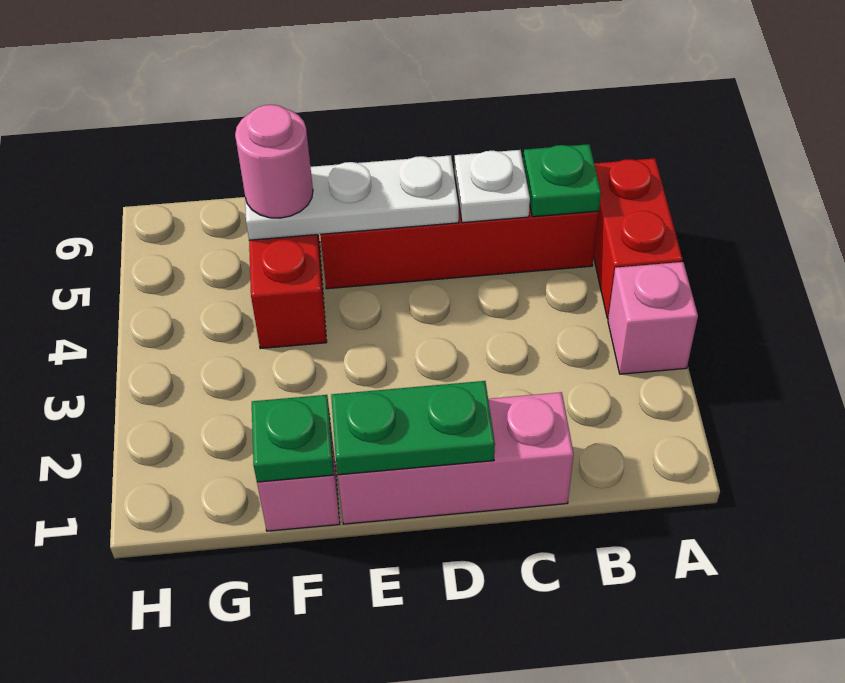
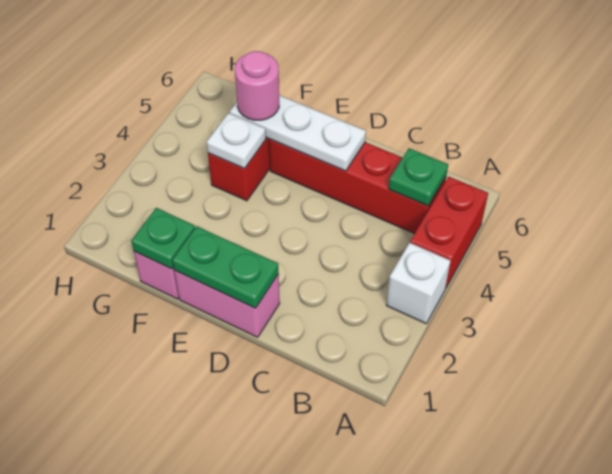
pink 1x1 brick [608,262,698,374] -> white 1x1 brick [386,243,451,324]
pink 1x3 brick [338,392,574,524] -> pink 1x2 brick [174,270,280,337]
white 1x1 plate [455,150,530,223] -> white 1x1 plate moved to [207,113,266,168]

